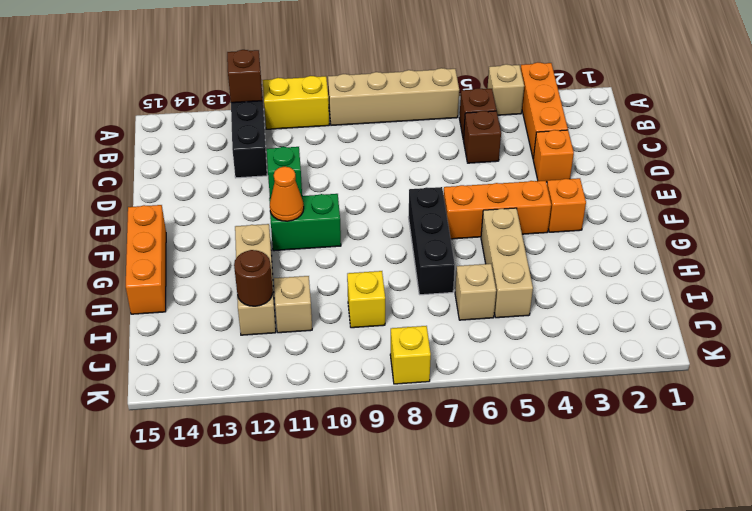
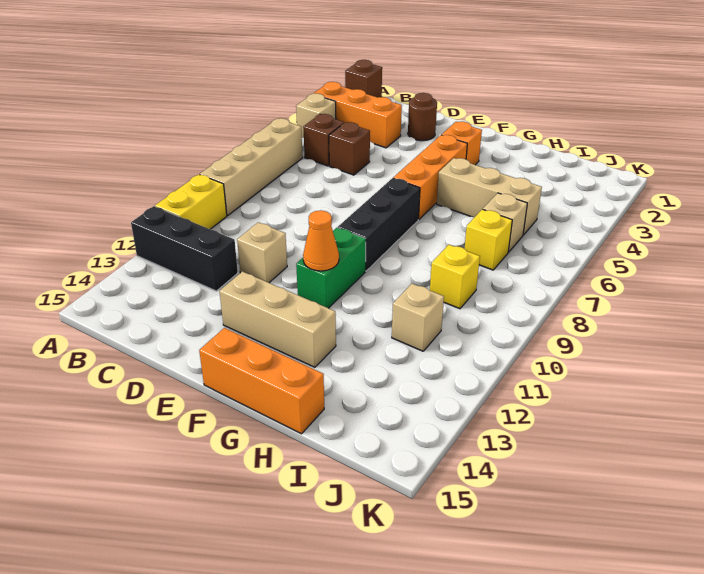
brown 1x1 brick [227,50,262,103] -> brown 1x1 brick moved to [345,60,382,98]
orange 1x1 brick [533,130,574,182] -> none
green 1x1 brick [267,147,302,198] -> tan 1x1 brick [237,222,287,283]
black 1x3 brick [409,187,455,295] -> black 1x3 brick turned to [338,178,420,271]
tan 1x3 brick [235,224,276,335] -> tan 1x3 brick moved to [220,271,336,367]
brown 1x1 round brick [234,250,273,306] -> brown 1x1 round brick moved to [408,93,437,141]
yellow 1x1 brick [390,326,431,384] -> yellow 1x1 brick moved to [465,209,512,270]

